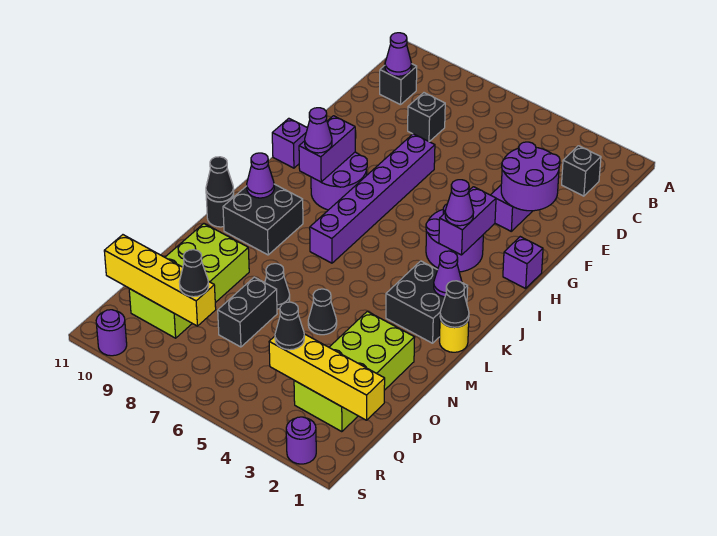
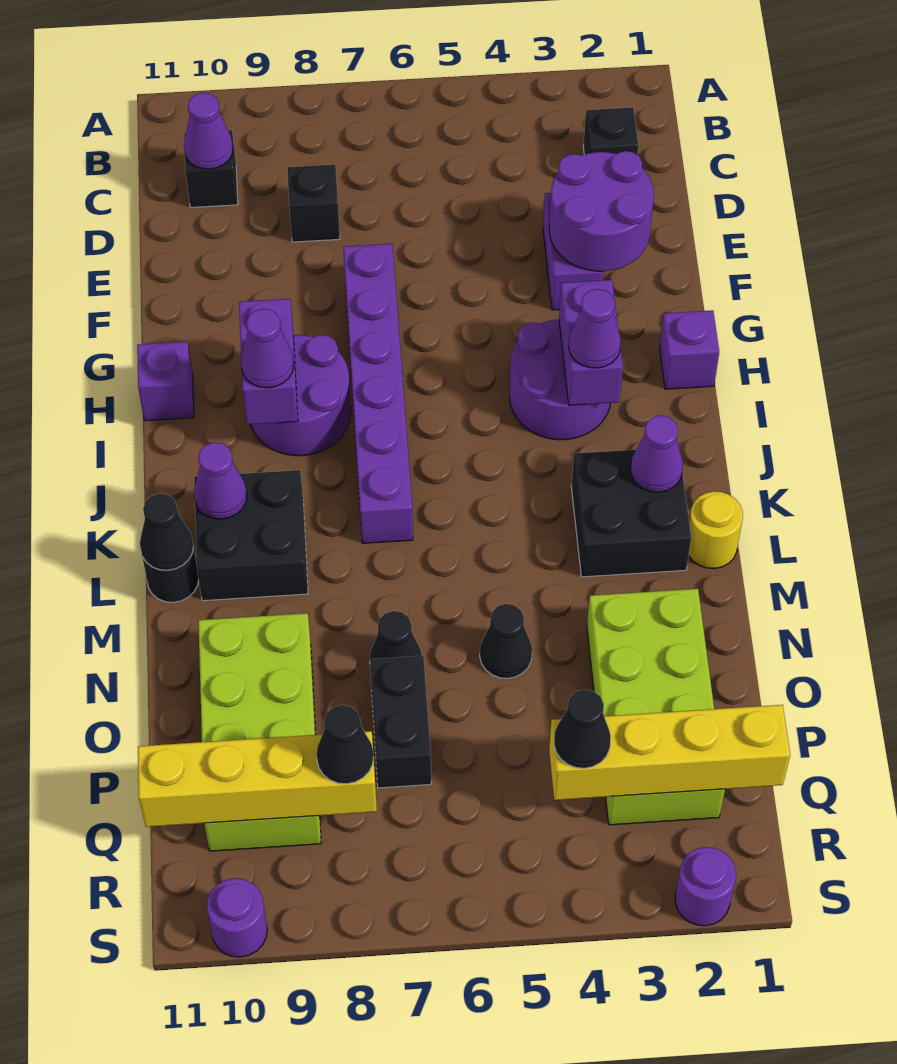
black 1x1 cone [440,281,469,327] -> none

